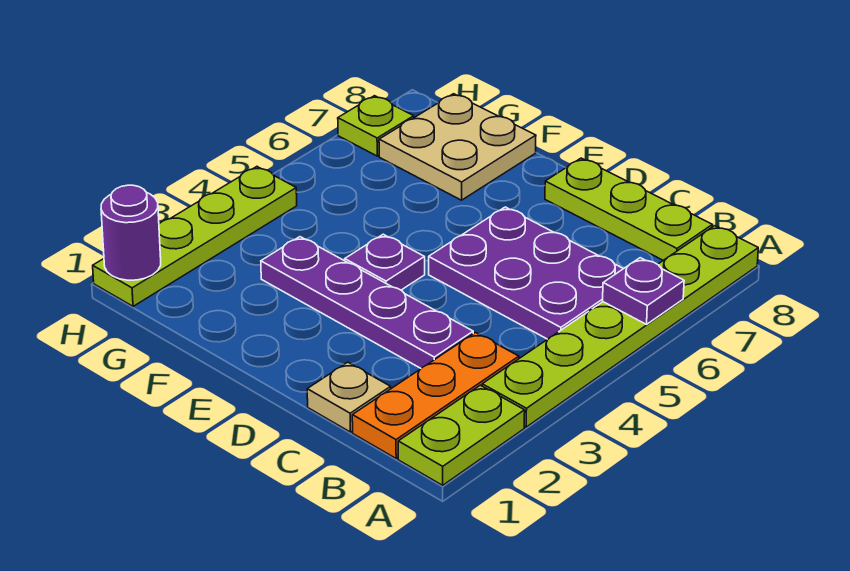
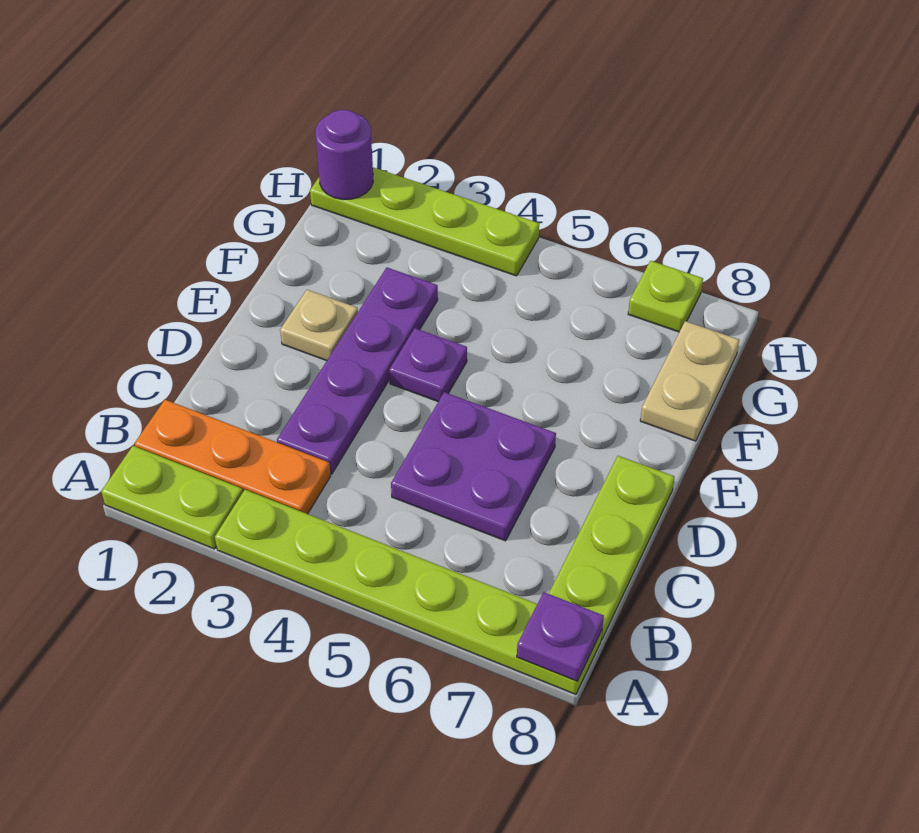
purple 1x1 plate [603,258,684,324] -> purple 1x1 plate moved to [517,592,604,681]
purple 2x3 plate [429,207,623,339] -> purple 2x2 plate [391,392,556,541]
tan 1x1 plate [307,362,391,432] -> tan 1x1 plate moved to [280,290,358,361]
tan 2x2 plate [379,94,536,200] -> tan 1x2 plate [640,321,739,441]

